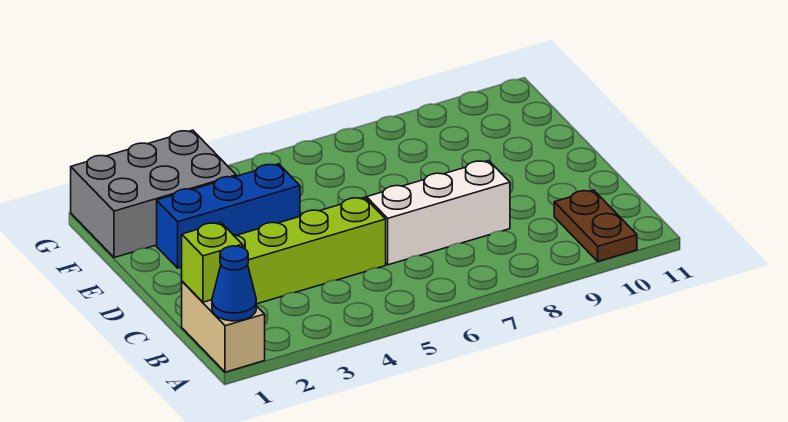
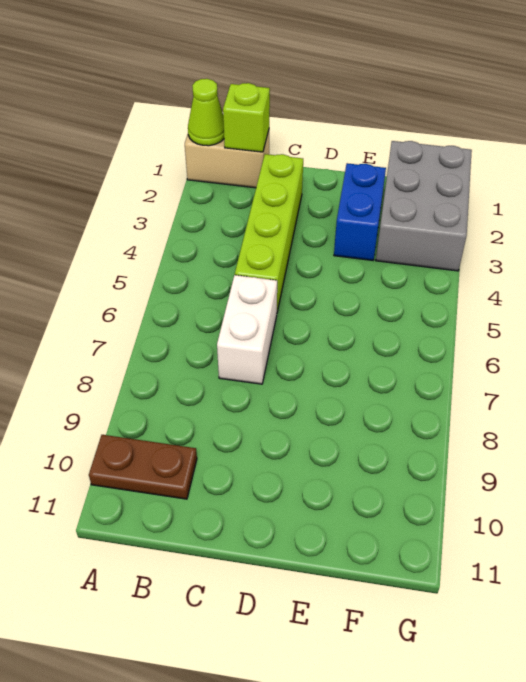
blue 1x1 cone [212,246,256,321] -> lime 1x1 cone [188,79,224,146]
white 1x3 brick [367,161,510,265] -> white 1x2 brick [217,275,277,384]
blue 1x3 brick [157,164,300,268] -> blue 1x2 brick [334,163,386,260]

